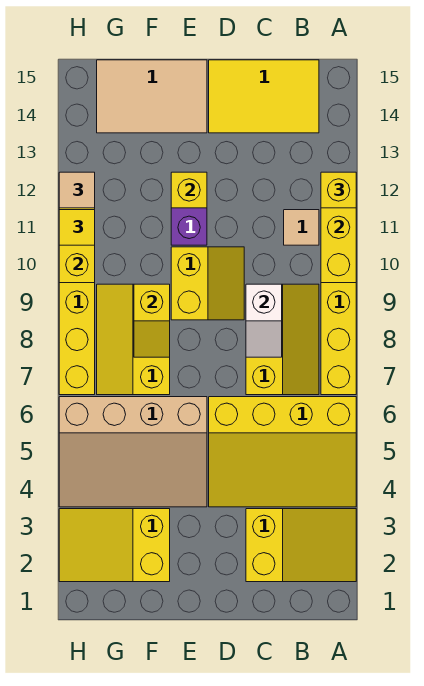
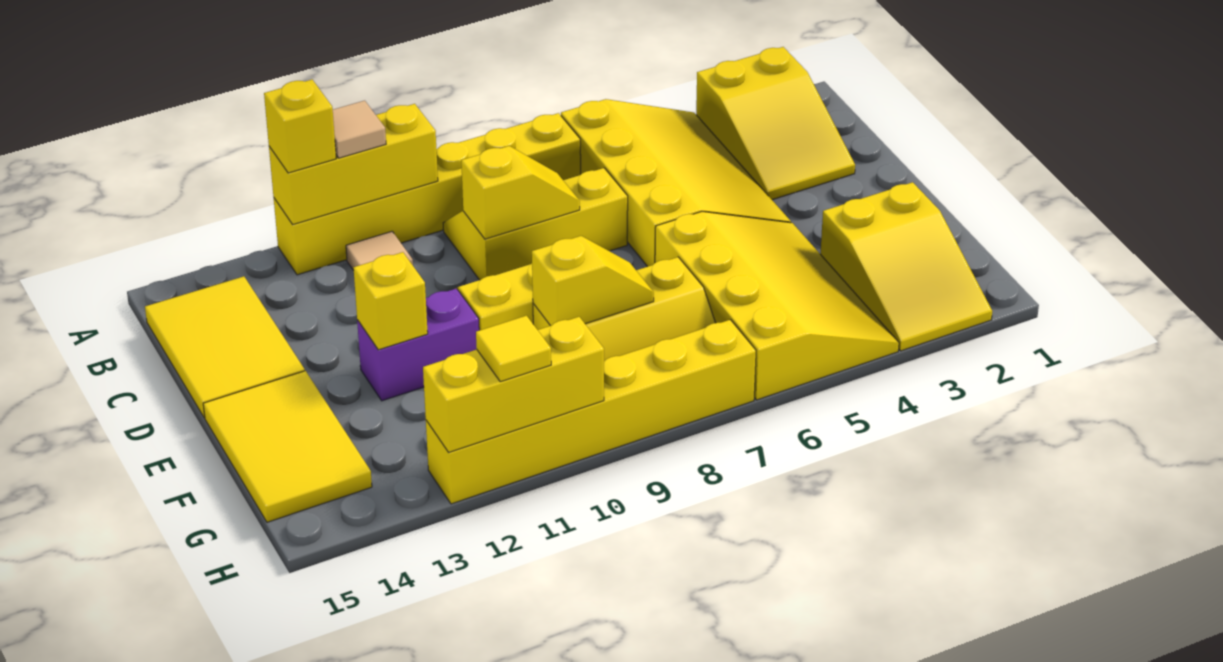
yellow 2x3 slope [246,509,356,582] -> yellow 2x3 slope turned to [696,47,855,200]
white 1x2 slope [246,284,282,357] -> yellow 1x2 slope [461,146,580,239]
tan 3x4 slope [59,397,207,507] -> yellow 3x4 slope [655,211,899,400]
tan 2x3 tile [97,60,207,133] -> yellow 2x3 tile [203,371,372,522]
tan 1x1 tile [59,172,95,208] -> tan 1x1 tile moved to [333,101,386,158]

